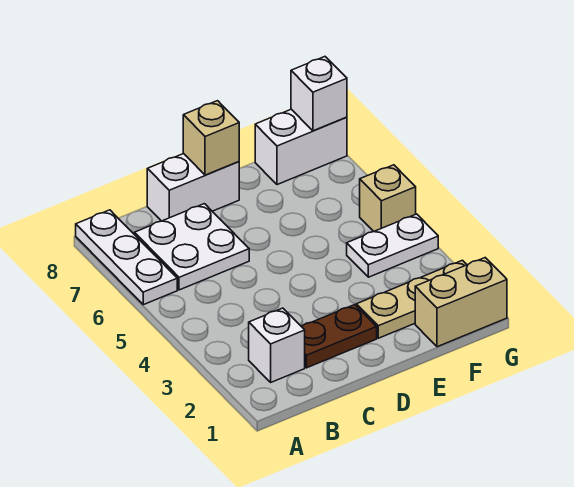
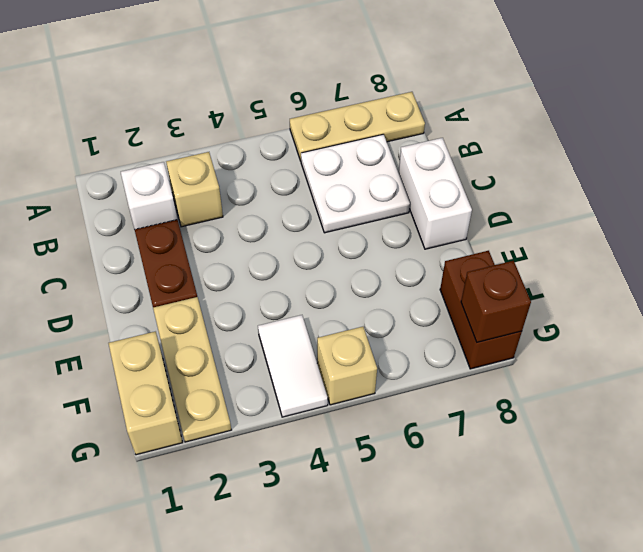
white 1x3 plate [76,210,177,305] -> tan 1x3 plate [290,92,425,161]
tan 1x1 brick [183,101,239,175] -> tan 1x1 brick moved to [166,152,223,227]
white 1x2 plate [347,214,438,277] -> white 1x2 tile [258,315,328,417]
white 1x2 brick [255,109,347,185] -> brown 1x2 brick [440,251,522,369]
white 1x1 brick [291,57,347,131] -> brown 1x1 brick [461,261,531,342]

